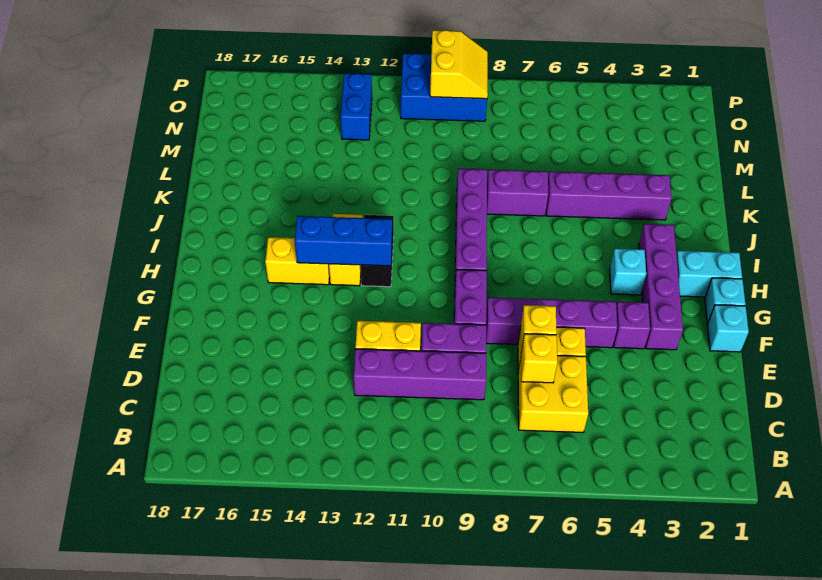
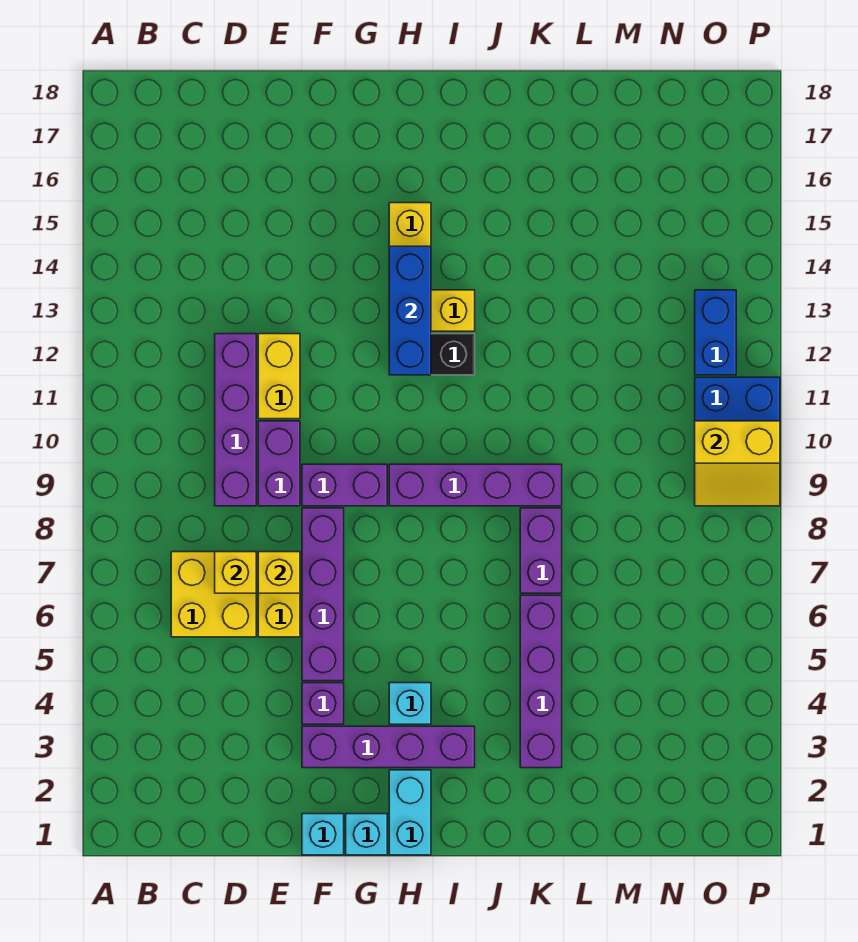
blue 1x2 brick [341,73,372,140] -> blue 1x2 brick turned to [695,290,736,375]

